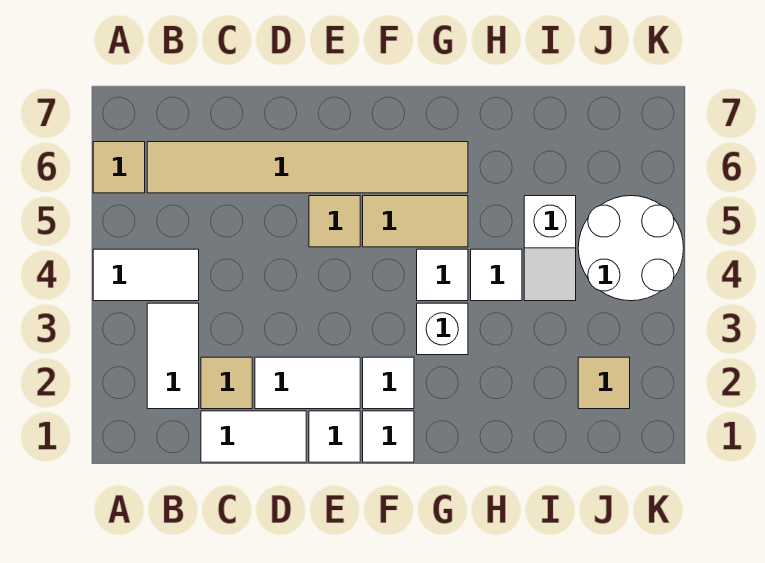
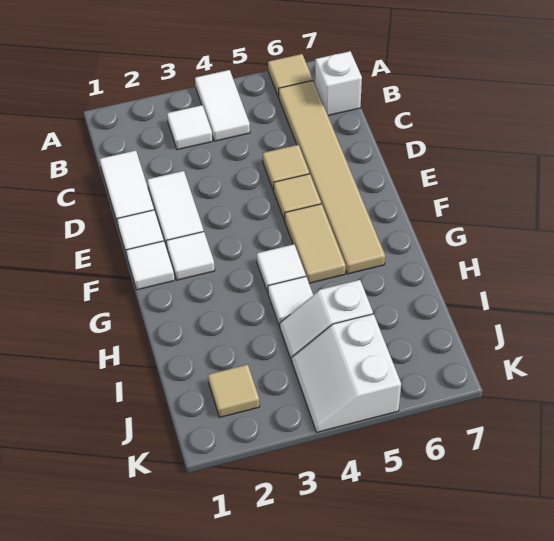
white 1x2 tile [147,303,199,409] -> white 1x1 tile [167,105,213,150]
tan 1x1 tile [201,357,252,409] -> tan 1x1 tile moved to [263,145,309,190]
white 1x1 brick [417,303,468,355] -> white 1x1 brick moved to [315,51,362,115]
white 2x2 round brick [578,196,684,301] -> white 2x2 slope [292,314,401,432]

